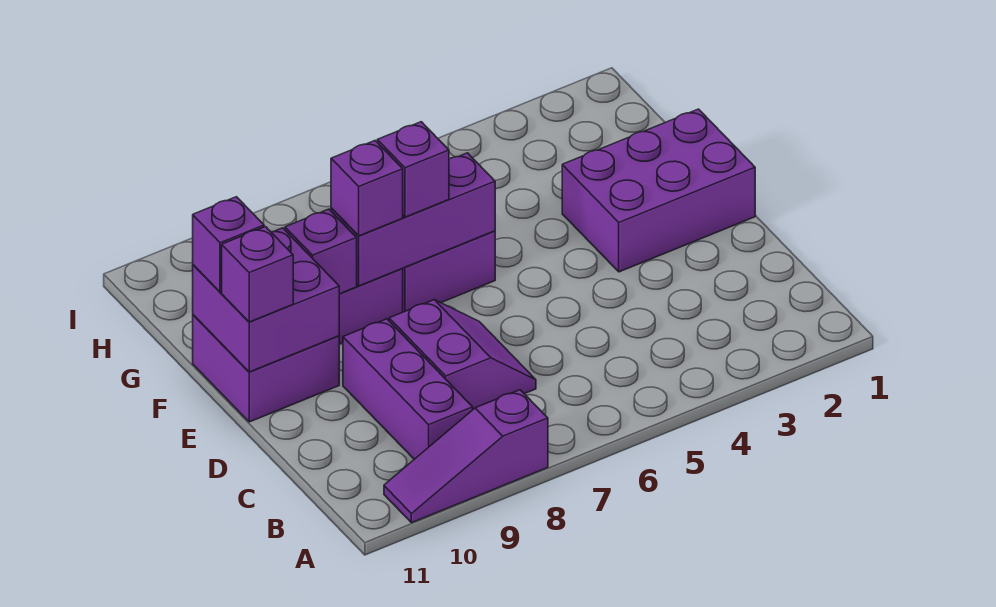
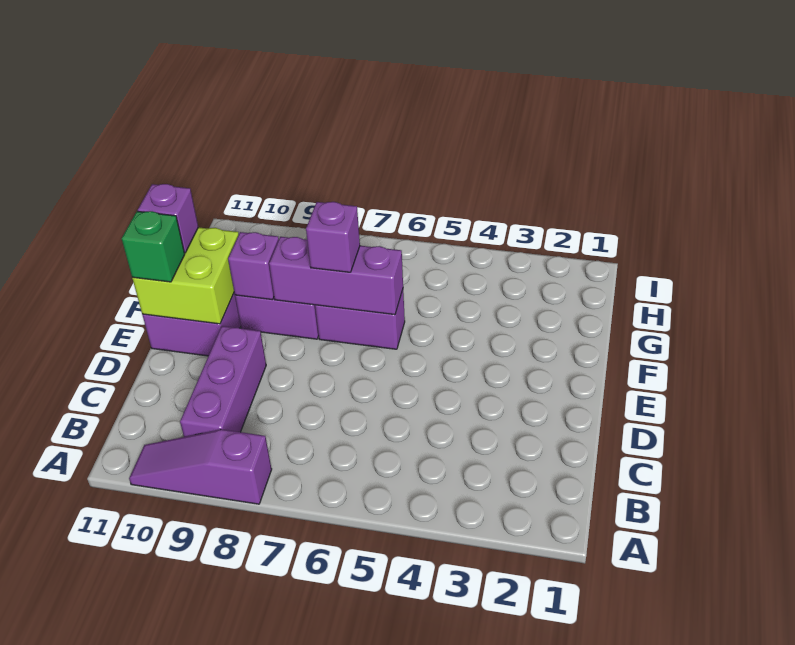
purple 2x2 slope [389,300,536,409] -> none
purple 2x3 brick [562,109,755,272] -> none
purple 2x2 brick [193,228,339,372] -> lime 2x2 brick [132,227,239,324]
purple 1x1 brick [222,227,293,322] -> green 1x1 brick [122,211,185,282]
purple 1x1 brick [331,141,403,236] -> none

